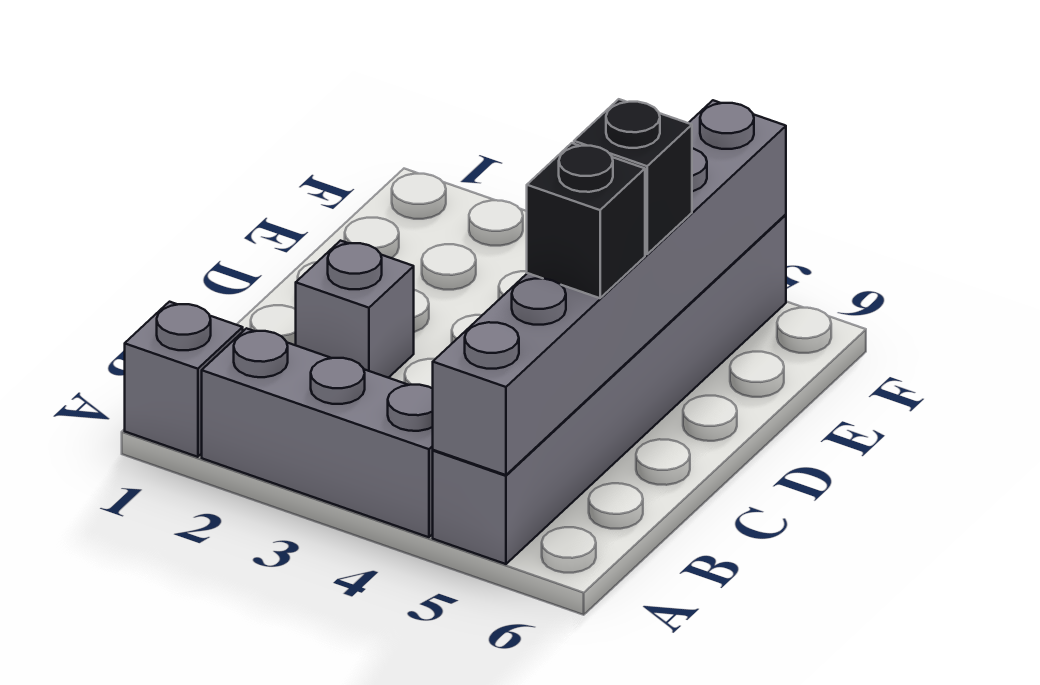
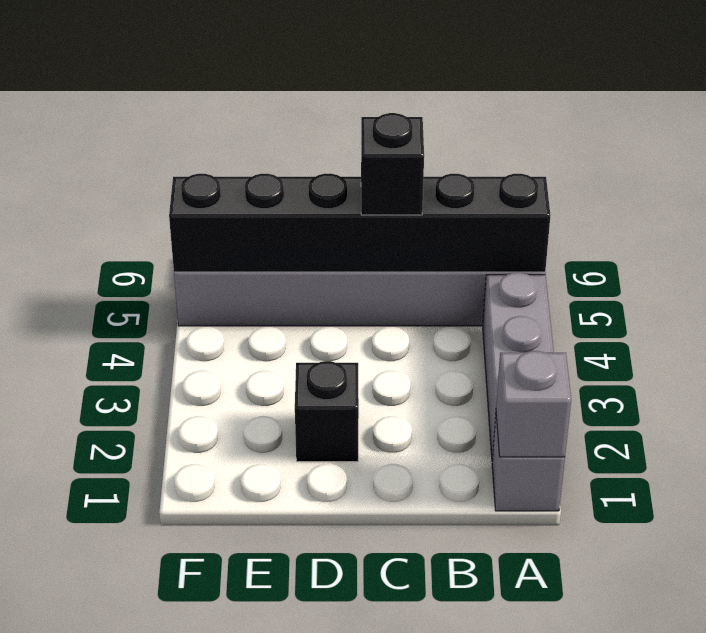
grey 1x6 brick [433,100,786,475] -> black 1x6 brick [169,174,550,272]
grey 1x1 brick [296,241,414,378] -> grey 1x1 brick moved to [496,351,571,457]
black 1x1 brick [574,99,692,254] -> black 1x1 brick moved to [295,361,359,462]

